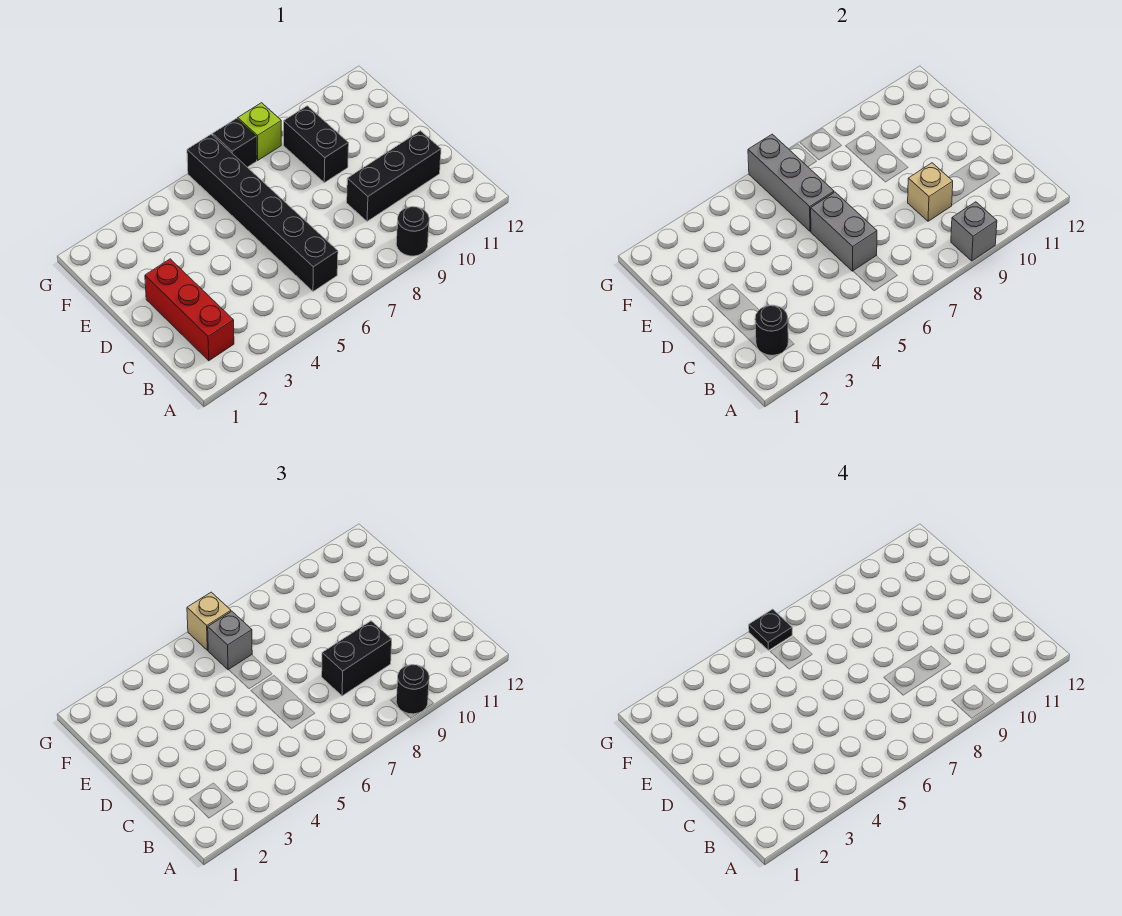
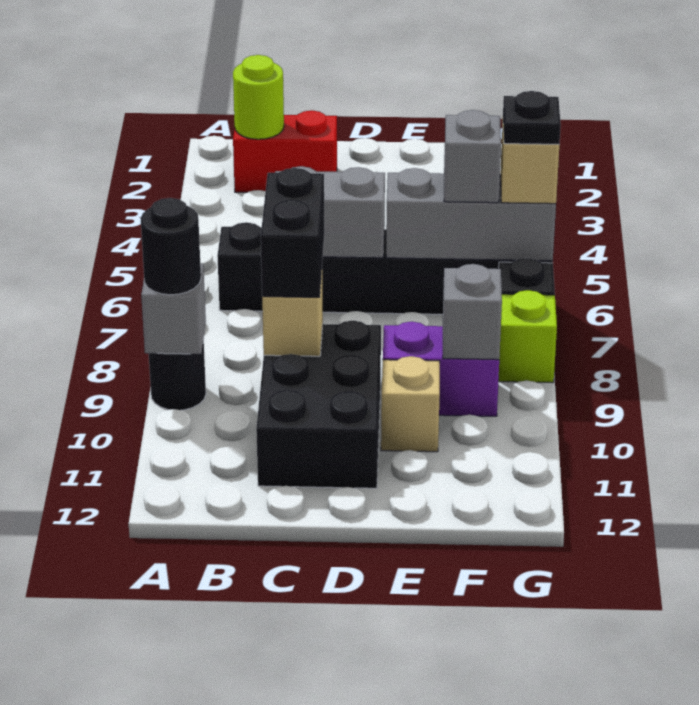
red 1x3 brick [145,259,234,361] -> red 1x2 brick [233,110,337,192]
black 1x1 round brick [755,305,788,355] -> lime 1x1 round brick [233,55,284,139]
black 1x3 brick [347,131,441,221] -> black 2x3 brick [256,321,381,488]
black 1x2 brick [284,106,349,183] -> purple 1x2 brick [383,322,499,416]
none -> tan 1x1 brick [381,356,440,452]
none -> grey 1x1 brick [443,264,502,360]

